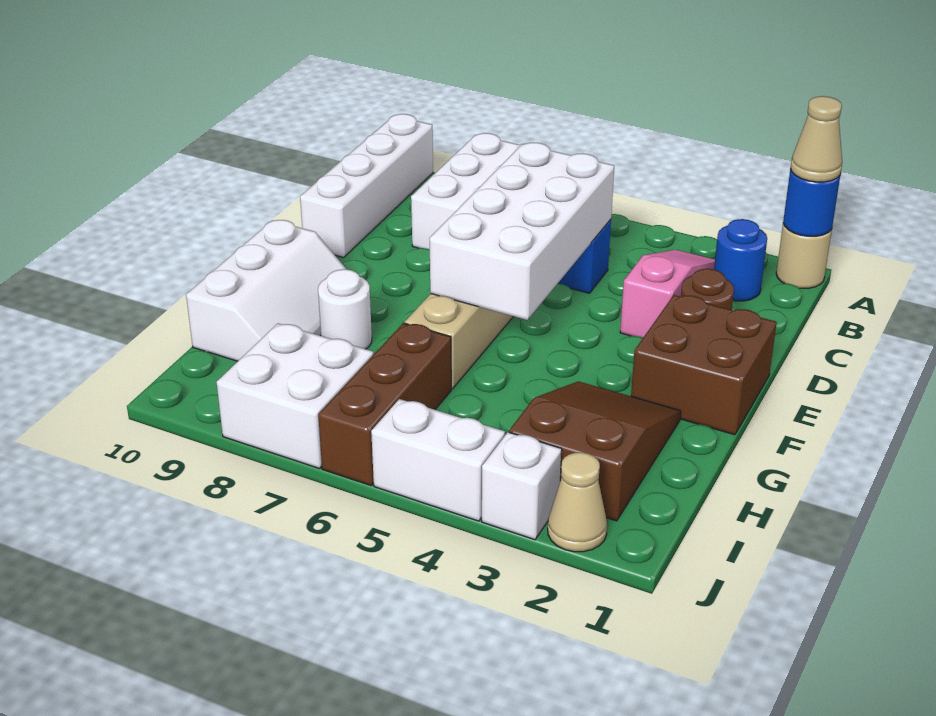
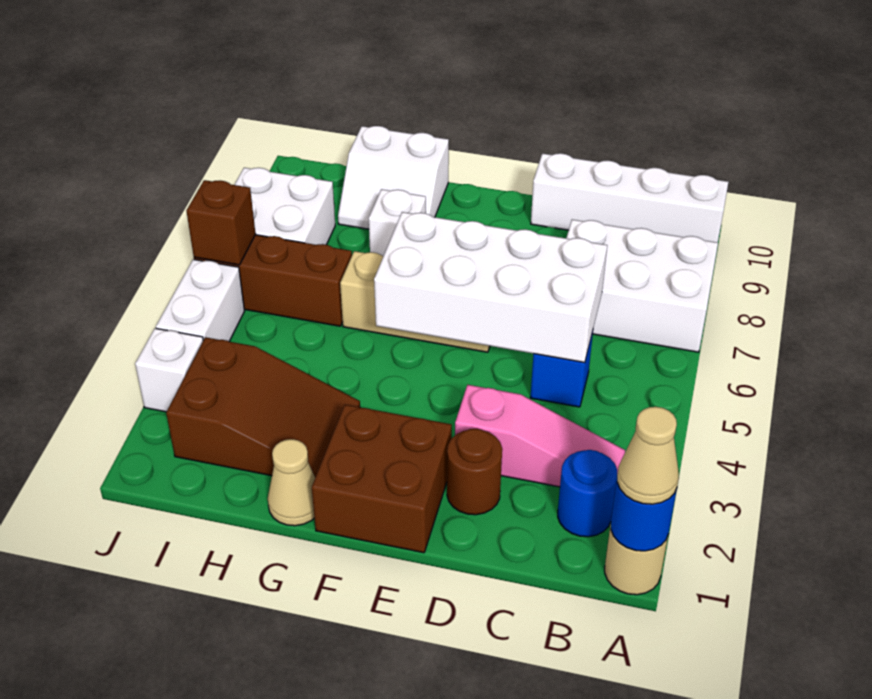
white 2x3 slope [186,220,346,361] -> white 2x2 slope [338,126,449,229]
white 1x1 round brick [318,269,372,349] -> white 1x1 brick [369,189,426,256]
tan 1x1 cone [548,452,607,552] -> tan 1x1 cone moved to [268,439,315,526]
none -> brown 1x1 brick [186,180,256,265]

